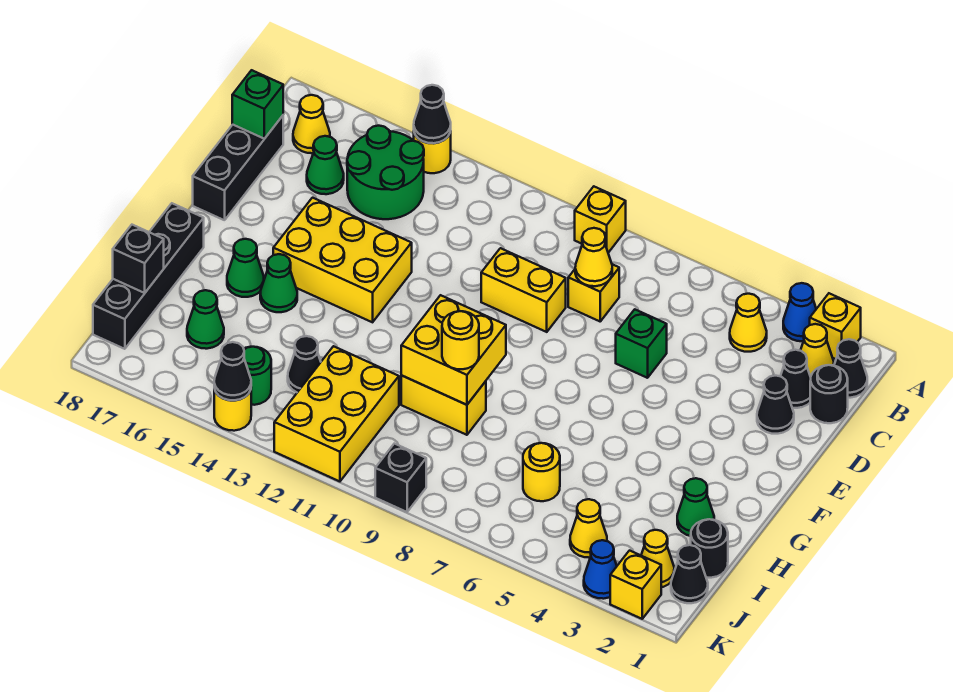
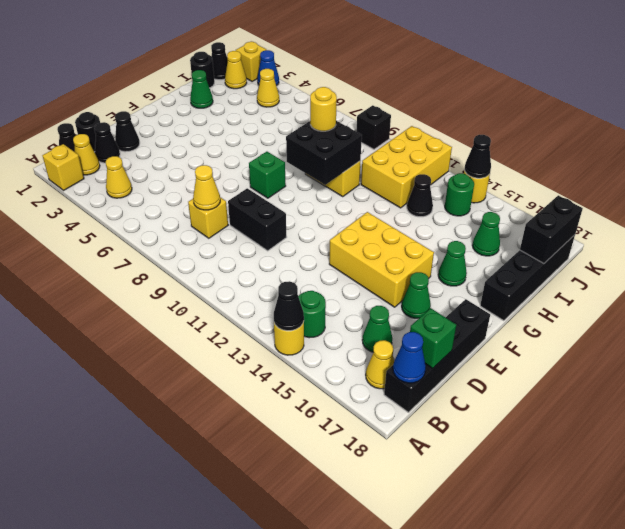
blue 1x1 cone [783,283,816,341] -> blue 1x1 cone moved to [393,332,426,383]
yellow 1x1 brick [575,187,626,253] -> none
green 2x2 round brick [347,126,424,219] -> green 1x1 round brick [298,291,326,338]
black 1x3 brick [193,116,283,220] -> black 1x4 brick [384,299,490,412]
green 1x1 brick [616,309,667,378] -> green 1x1 brick moved to [249,152,286,198]
yellow 1x2 brick [481,248,566,332] -> black 1x2 brick [228,188,286,251]
yellow 2x2 brick [401,295,506,405] -> black 2x2 brick [286,121,362,185]
green 1x1 cone [260,254,297,312] -> green 1x1 cone moved to [402,272,431,318]
yellow 1x1 round brick [523,443,560,501] -> none
black 1x1 brick [113,225,164,293] -> black 1x2 brick [520,195,583,263]

